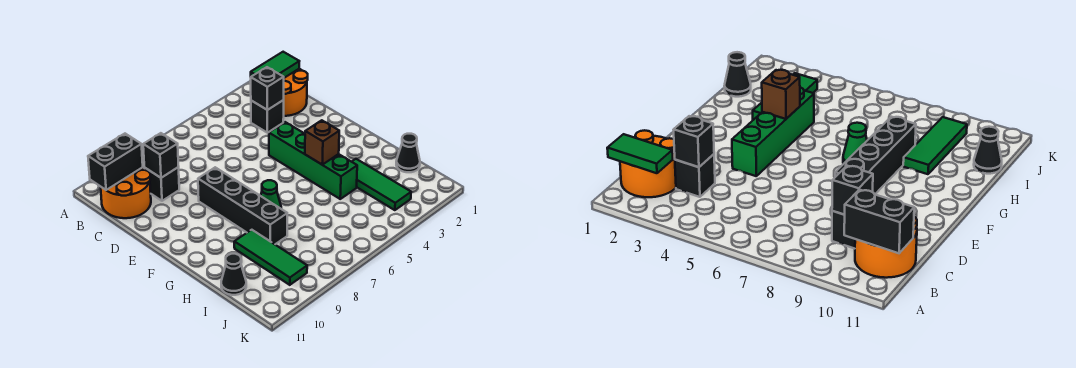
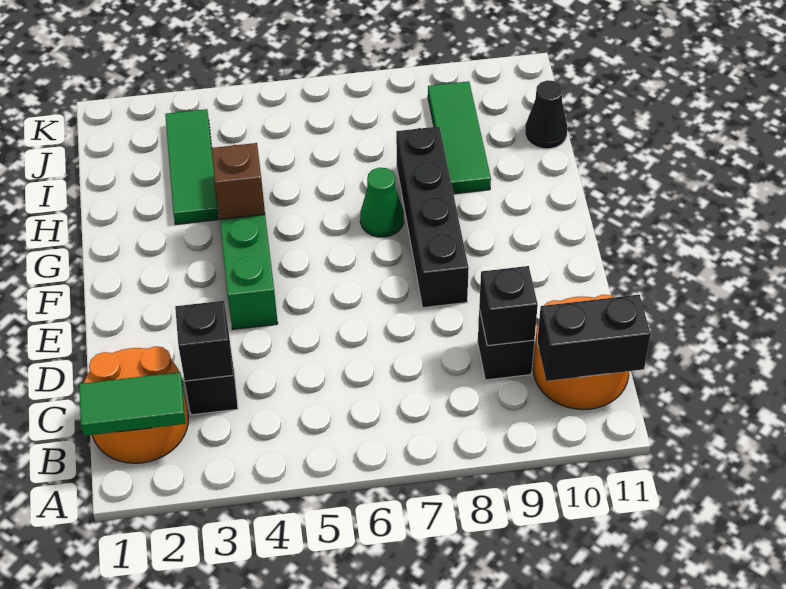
black 1x1 cone [396,134,420,172] -> none

